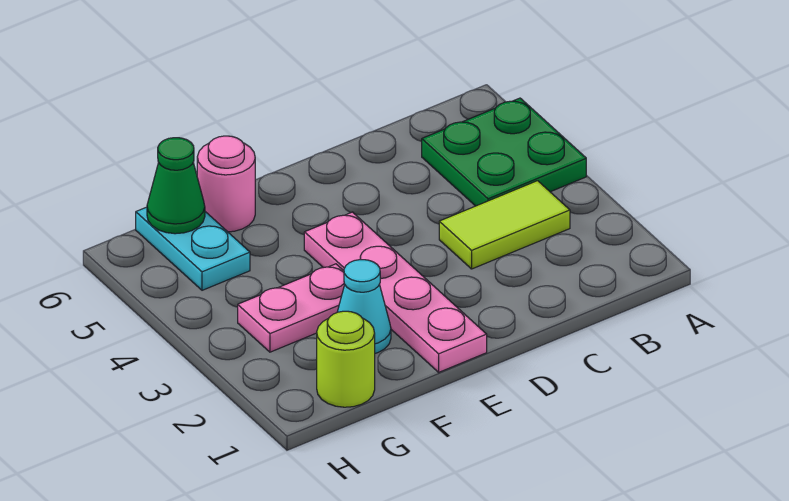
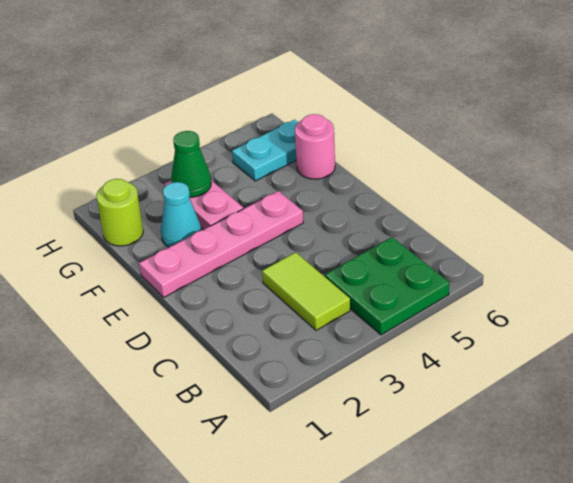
green 1x1 cone [147,138,205,234] -> green 1x1 cone moved to [171,131,211,197]

